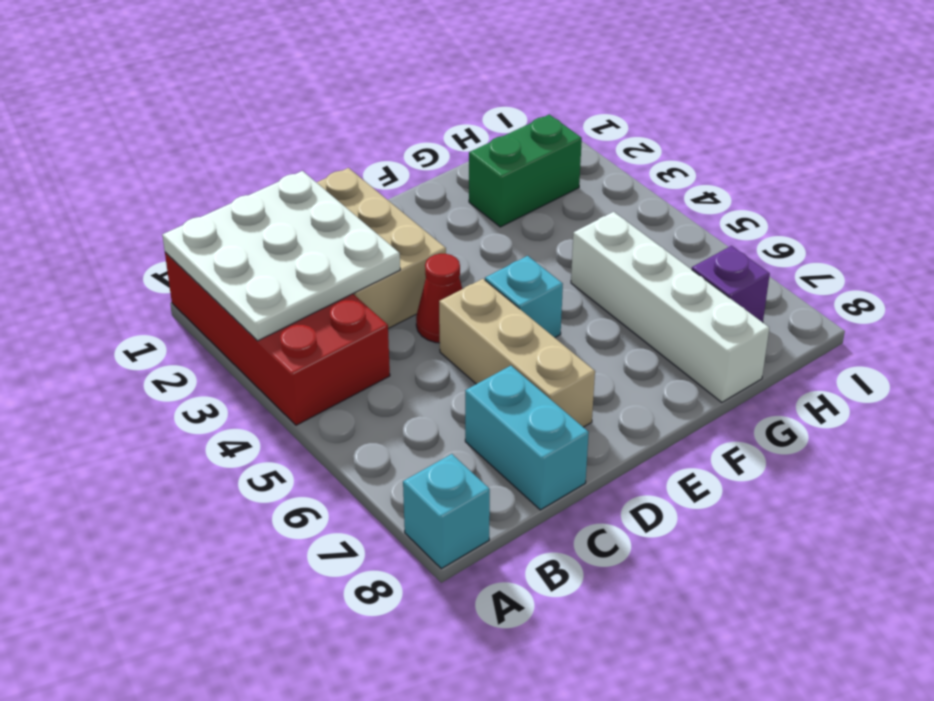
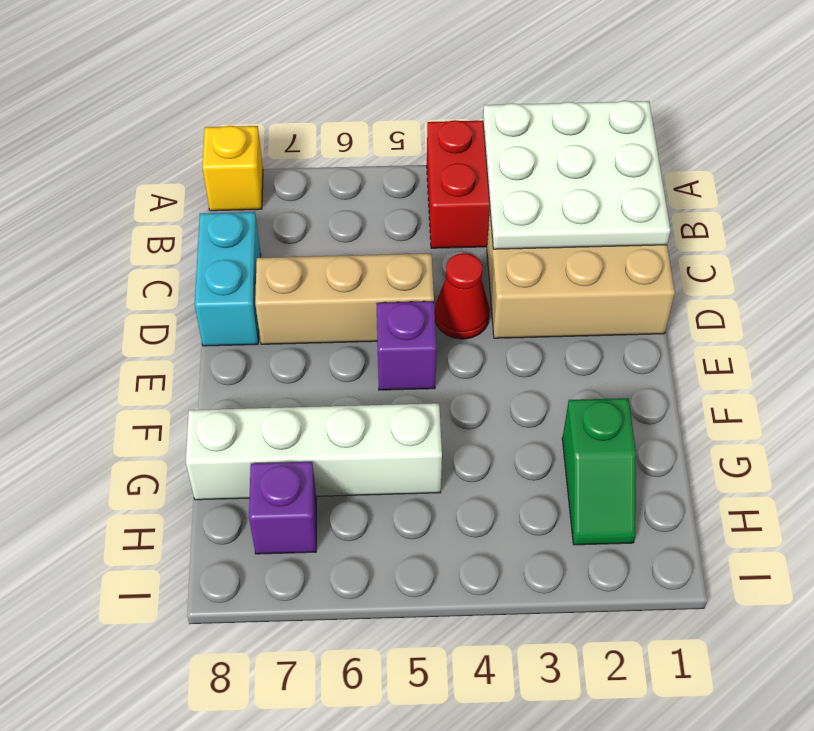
cyan 1x1 brick [403,454,490,569] -> yellow 1x1 brick [202,126,263,211]
cyan 1x2 brick [465,366,589,510] -> cyan 1x2 brick turned to [195,212,261,346]
cyan 1x1 brick [485,256,563,338] -> purple 1x1 brick [376,301,436,390]
green 1x2 brick [469,114,582,227] -> green 1x2 slope [562,398,636,545]

